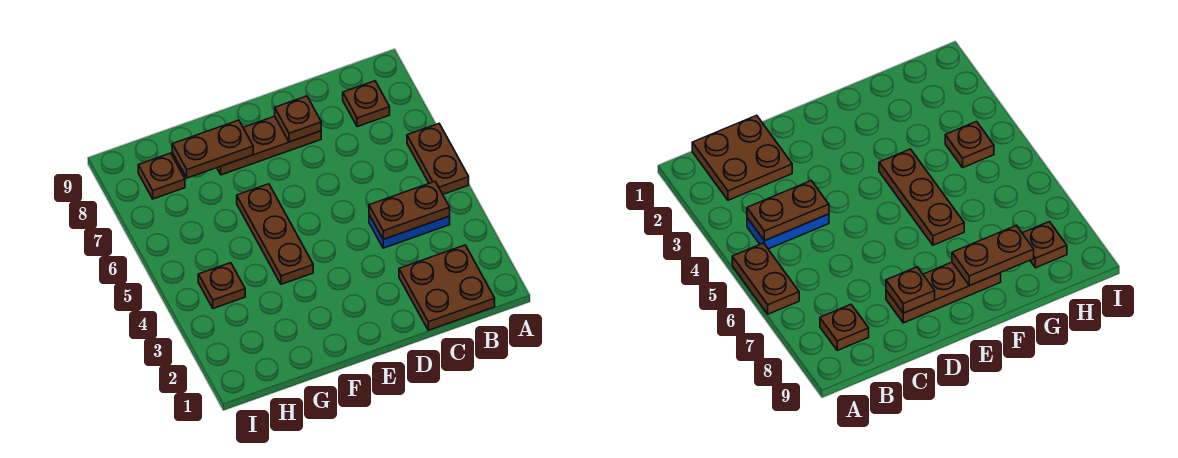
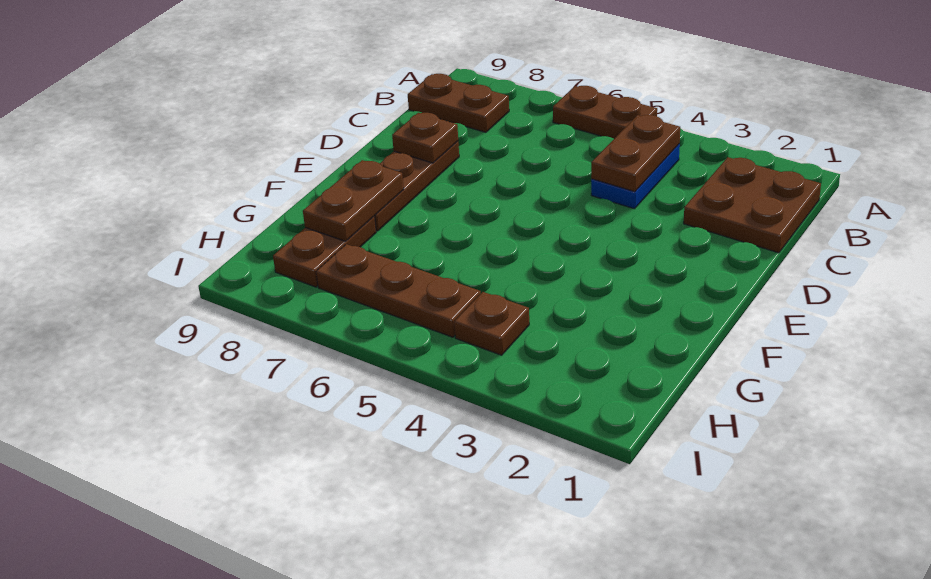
brown 1x1 plate [343,81,390,127] -> brown 1x2 plate [408,74,509,132]
brown 1x3 plate [237,184,313,284] -> brown 1x3 plate moved to [316,244,481,337]
brown 1x1 plate [138,153,185,199] -> brown 1x2 plate [273,216,376,287]

